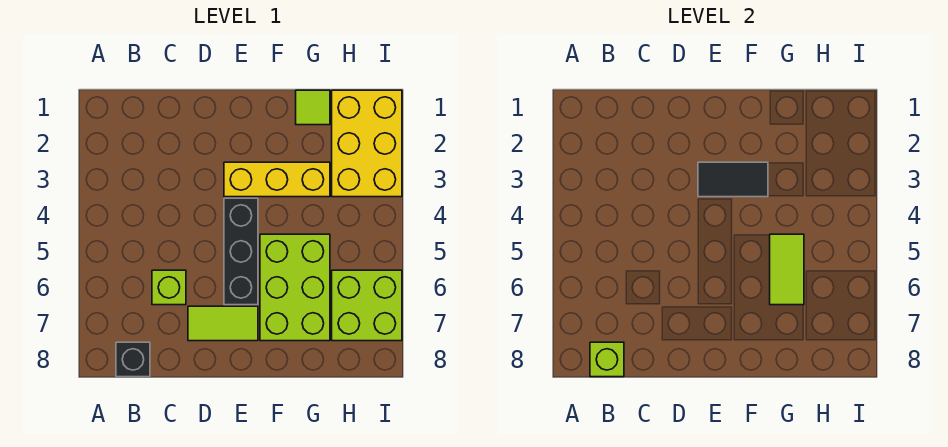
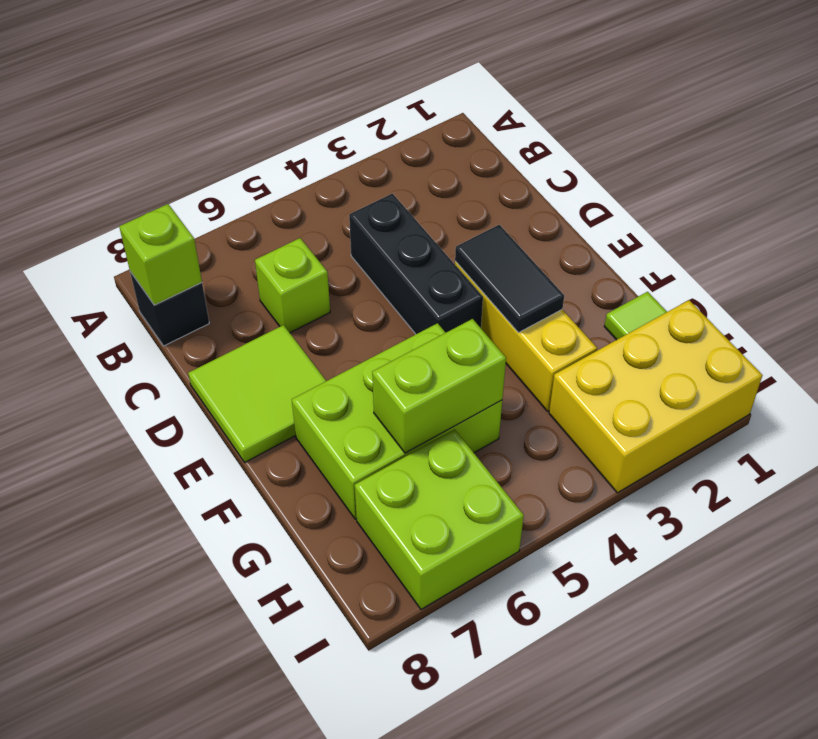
lime 1x2 tile [188,306,258,341] -> lime 2x2 tile [188,325,326,462]
black 1x3 brick [224,198,258,305] -> black 1x3 brick turned to [349,194,483,334]
lime 1x2 tile [770,234,804,305] -> lime 1x2 brick [372,319,506,453]

